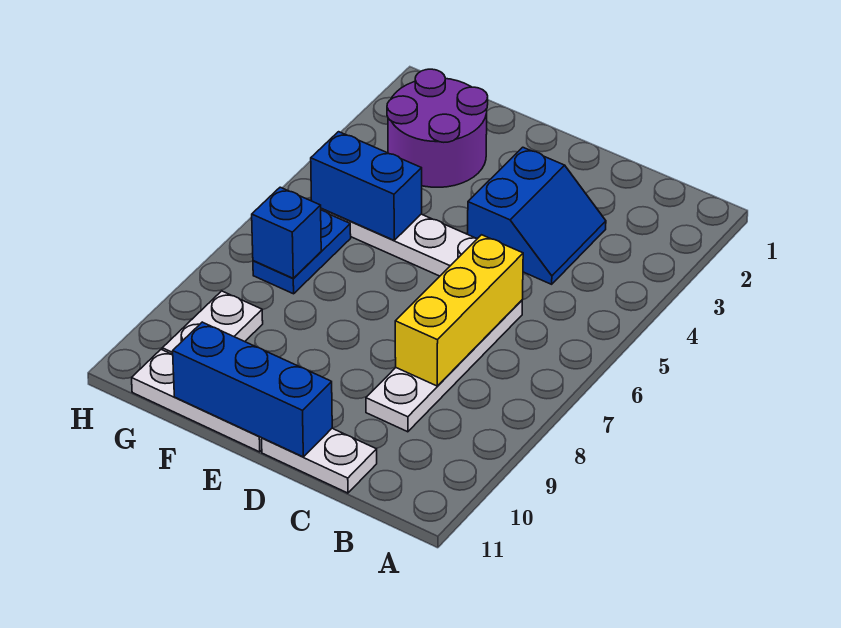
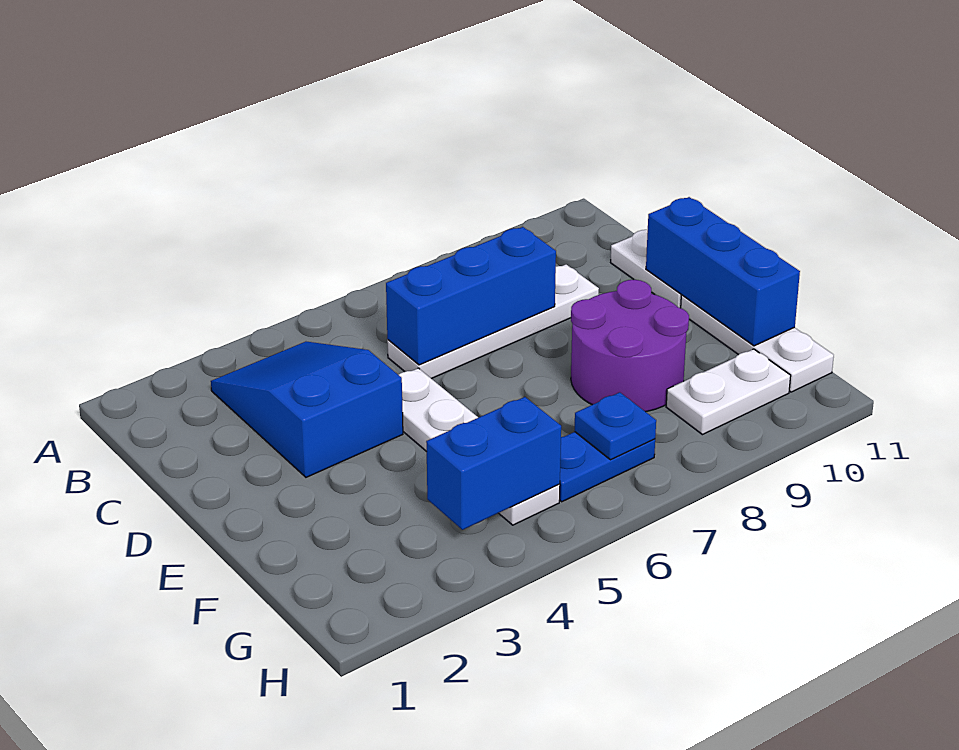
blue 2x2 slope [468,147,606,284] -> blue 2x3 slope [211,342,403,477]
yellow 1x3 brick [395,235,523,386] -> blue 1x3 brick [386,227,556,365]
purple 2x2 round brick [387,69,488,187] -> purple 2x2 round brick moved to [571,280,689,412]
blue 1x2 brick [311,132,422,240] -> blue 1x2 brick turned to [426,397,561,530]
blue 1x1 brick [252,187,321,278] -> blue 1x1 plate [574,392,656,460]

